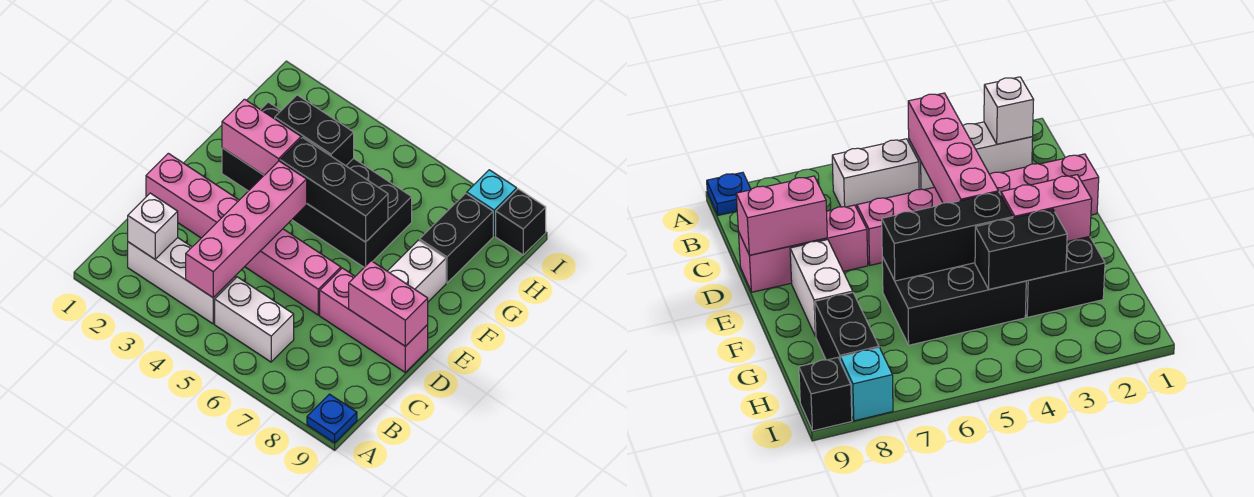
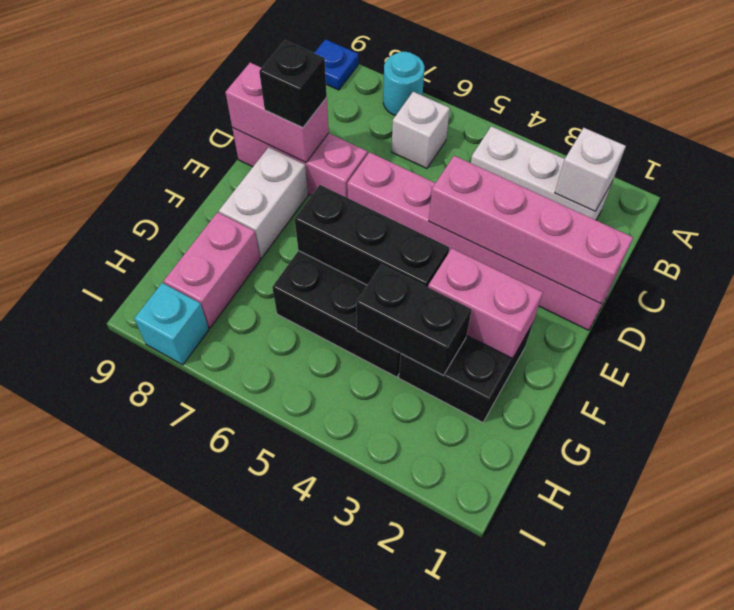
none -> cyan 1x1 round brick [383,52,425,115]
pink 1x4 brick [186,161,307,298] -> pink 1x4 brick turned to [429,156,633,304]
white 1x2 brick [215,277,294,362] -> white 1x1 brick [392,92,450,168]
black 1x2 brick [420,193,493,283] -> pink 1x2 brick [164,212,260,328]
black 1x1 brick [496,189,546,255] -> black 1x1 brick moved to [259,40,327,128]

